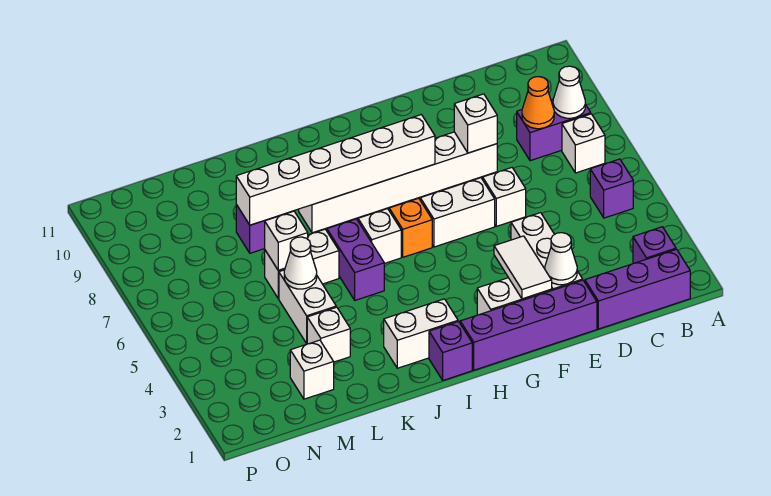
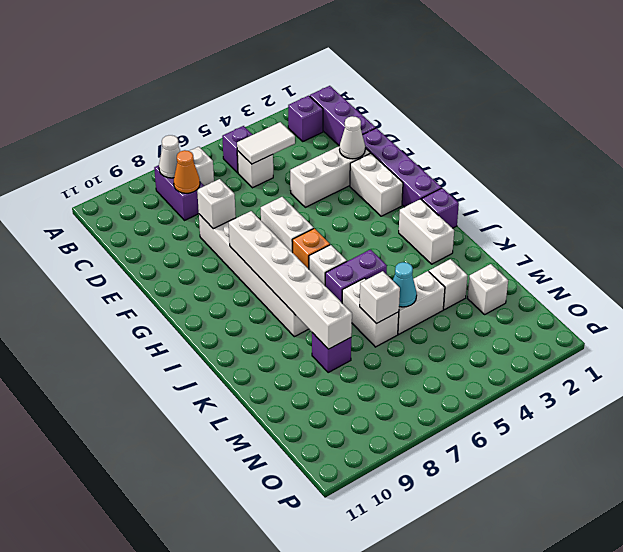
white 1x1 brick [483,168,526,226] -> white 1x1 brick moved to [237,150,273,188]
white 1x2 tile [494,236,552,299] -> white 1x2 tile moved to [237,122,295,164]
white 1x1 cone [284,237,317,289] -> cyan 1x1 cone [393,262,417,307]

